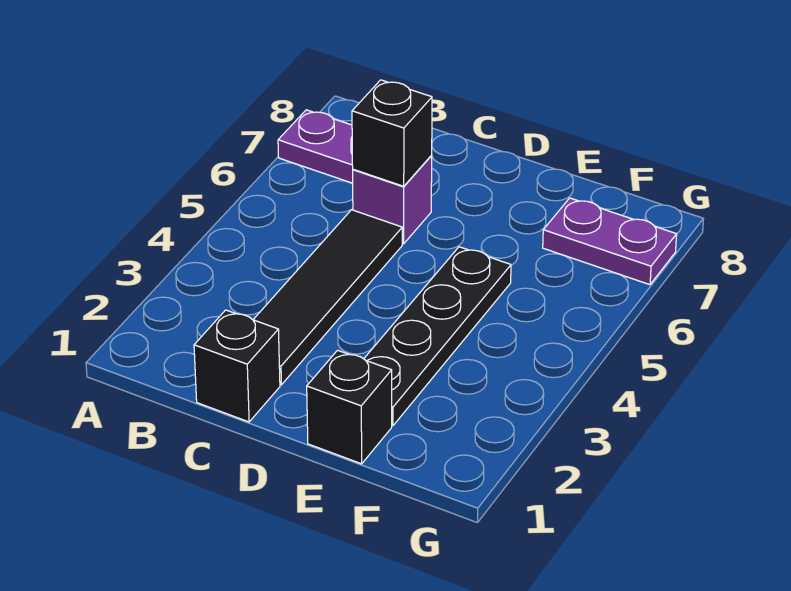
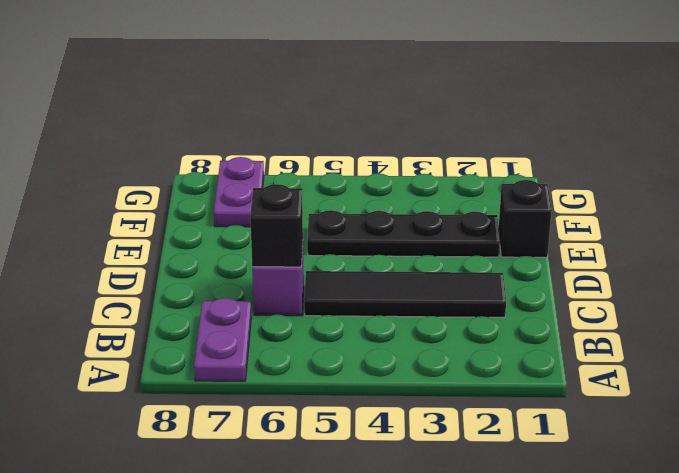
black 1x1 brick [194,310,280,422] -> none

